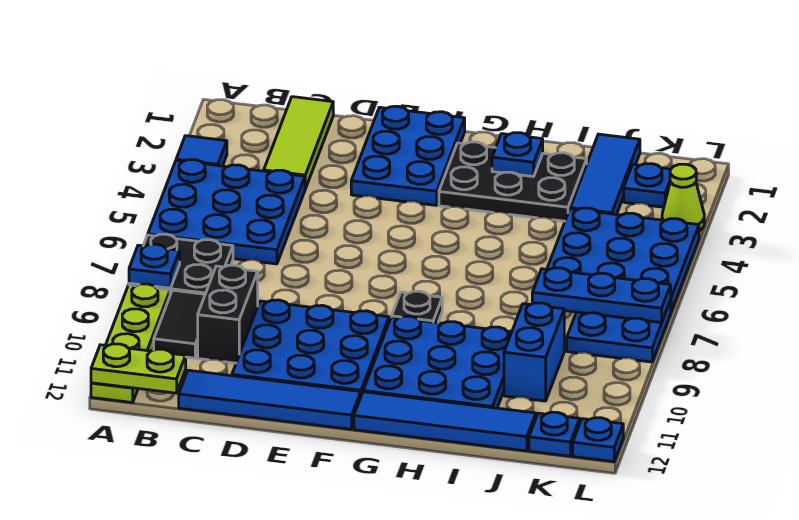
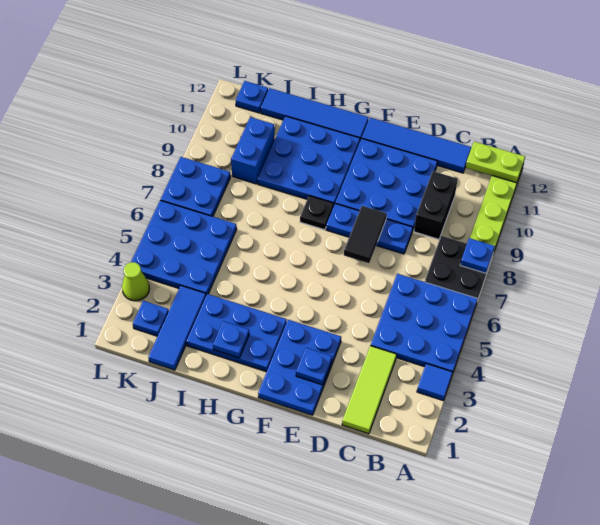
black 1x2 tile [154,290,205,358] -> black 1x2 tile moved to [344,206,387,263]
black 2x3 plate [439,142,587,221] -> blue 2x3 plate [186,294,287,372]
blue 1x3 plate [532,268,671,322] -> blue 1x3 plate moved to [326,204,413,254]
blue 1x1 plate [573,418,623,462] -> blue 1x1 plate moved to [296,348,332,385]

